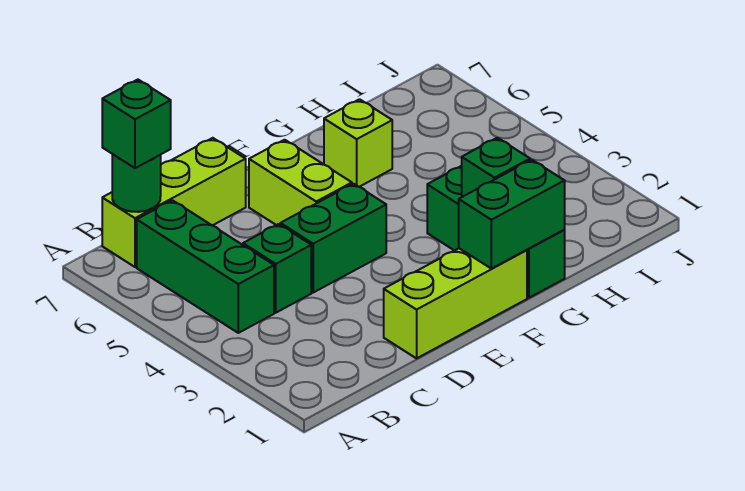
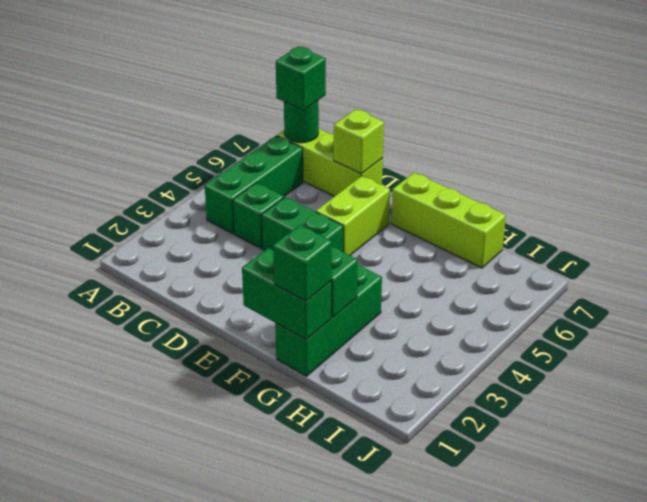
lime 1x3 brick [384,248,527,358] -> lime 1x3 brick moved to [391,173,506,268]
none -> green 1x1 brick [273,225,332,301]
lime 1x1 brick [324,99,392,187] -> lime 1x1 brick moved to [334,109,384,174]

